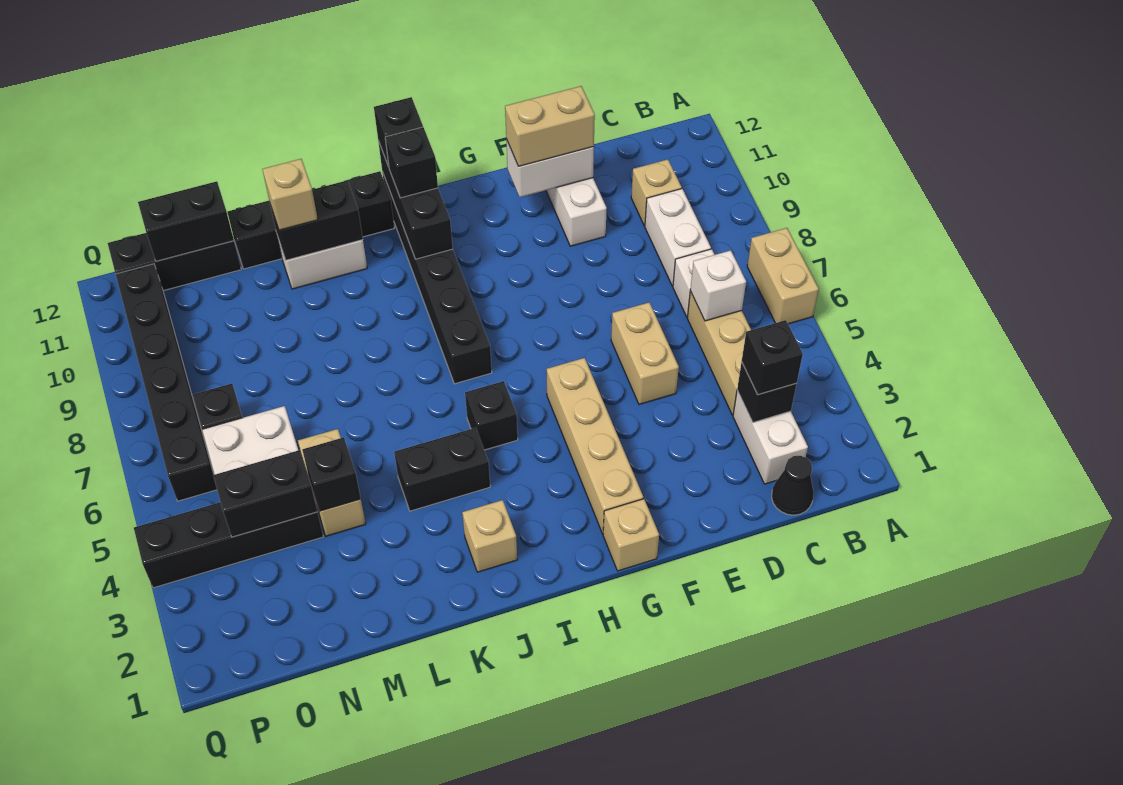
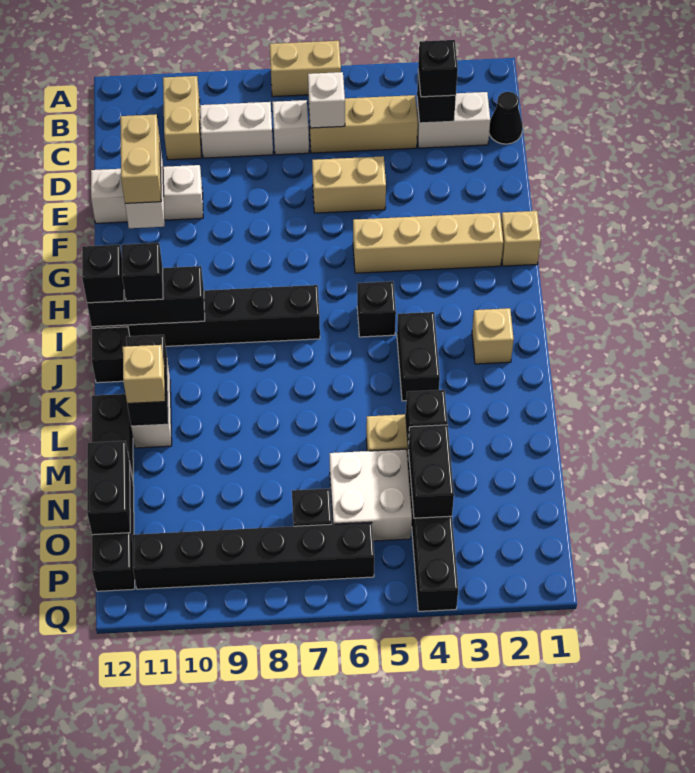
tan 1x1 brick [631,159,682,226] -> tan 1x2 brick [163,76,201,160]

